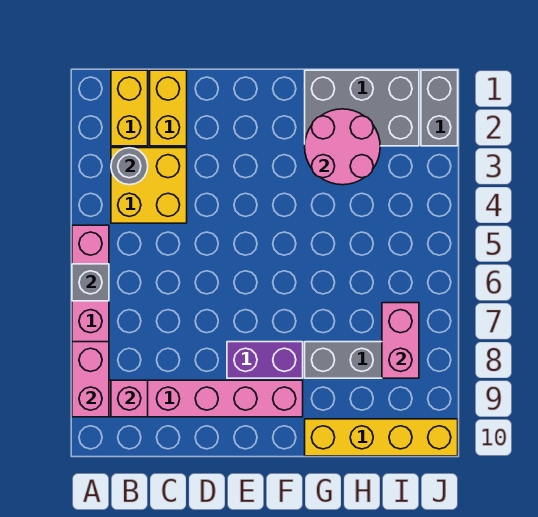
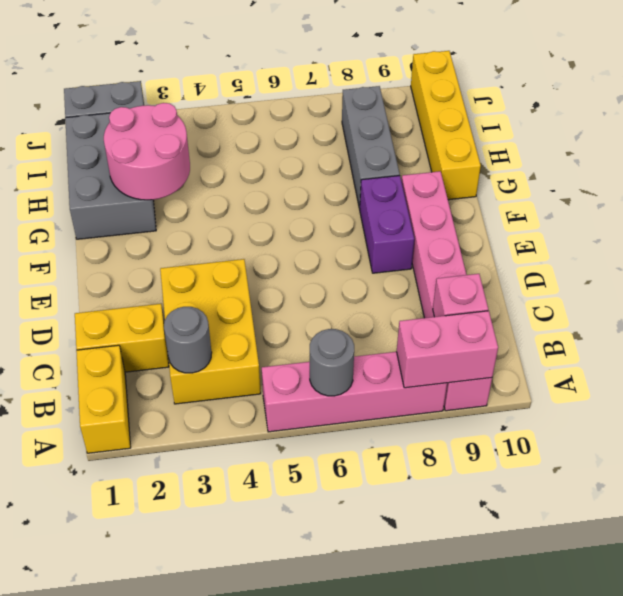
grey 1x1 brick [72,264,109,301] -> grey 1x1 round brick [310,329,354,396]
yellow 1x2 brick [111,70,148,146] -> yellow 1x2 brick turned to [76,345,131,453]
yellow 2x2 brick [111,148,187,223] -> yellow 2x3 brick [160,259,261,404]
pink 1x2 brick [382,303,419,378] -> none

